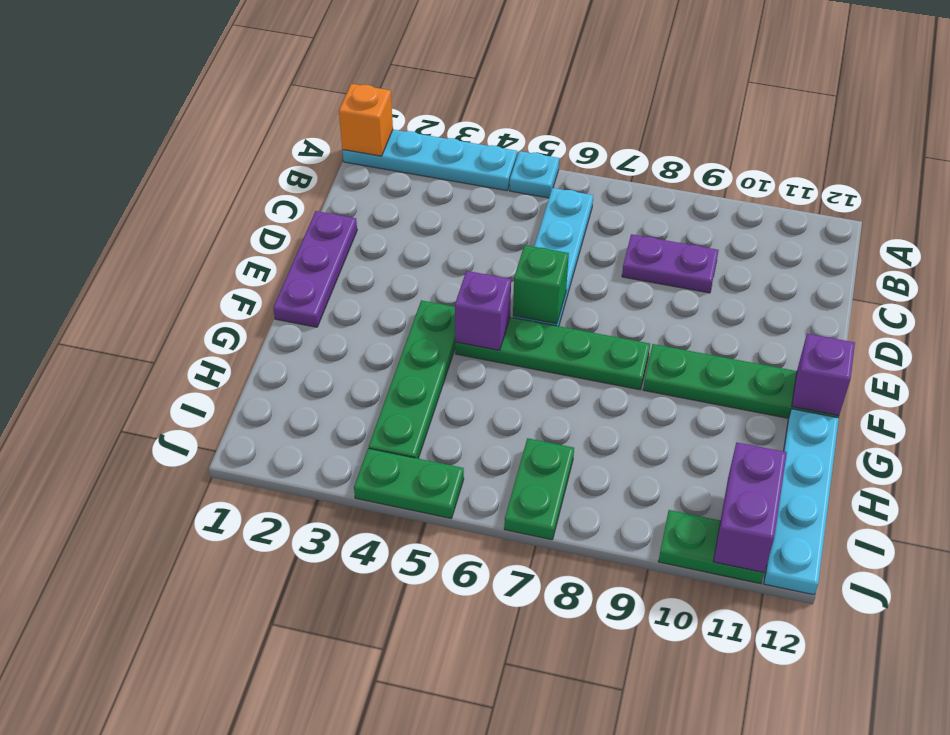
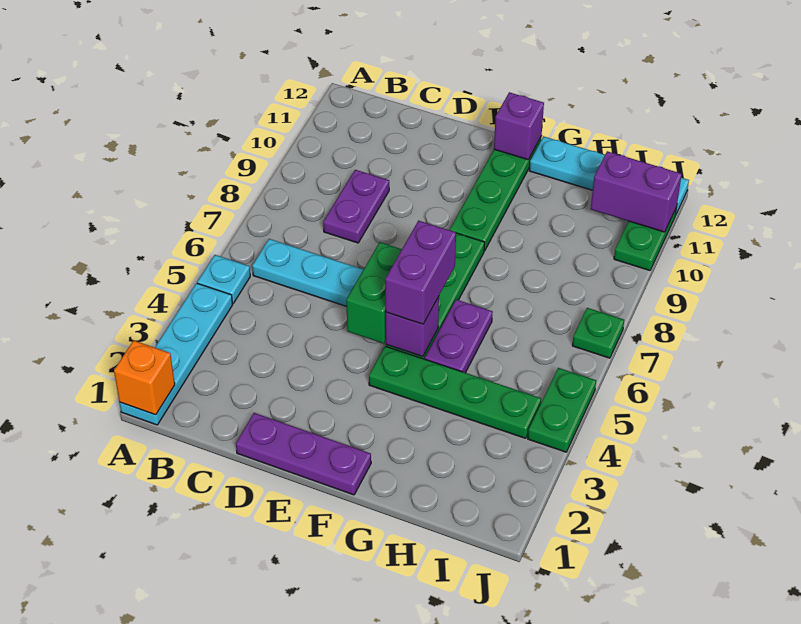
green 1x1 brick [513,245,569,324] -> green 1x2 brick [346,242,402,344]
none -> purple 1x2 brick [385,221,456,324]
none -> purple 1x2 plate [425,300,493,373]
green 1x2 plate [504,438,574,540] -> green 1x1 plate [572,308,624,358]

